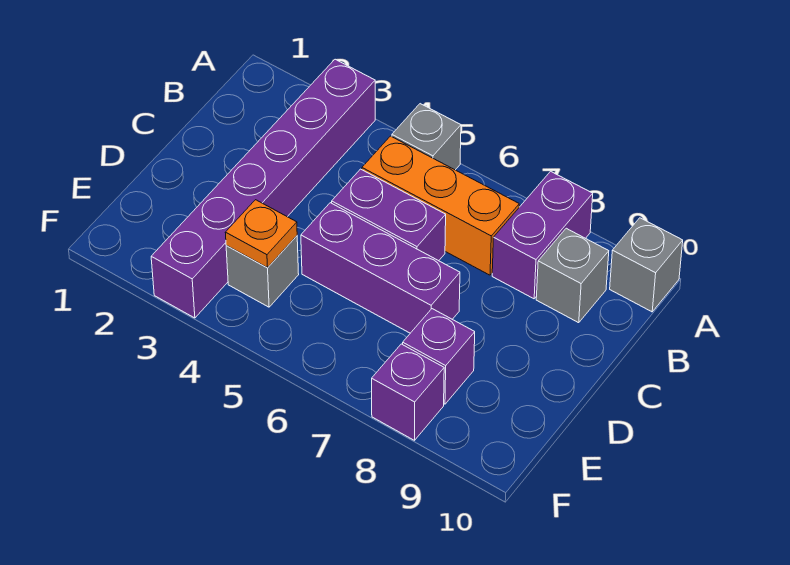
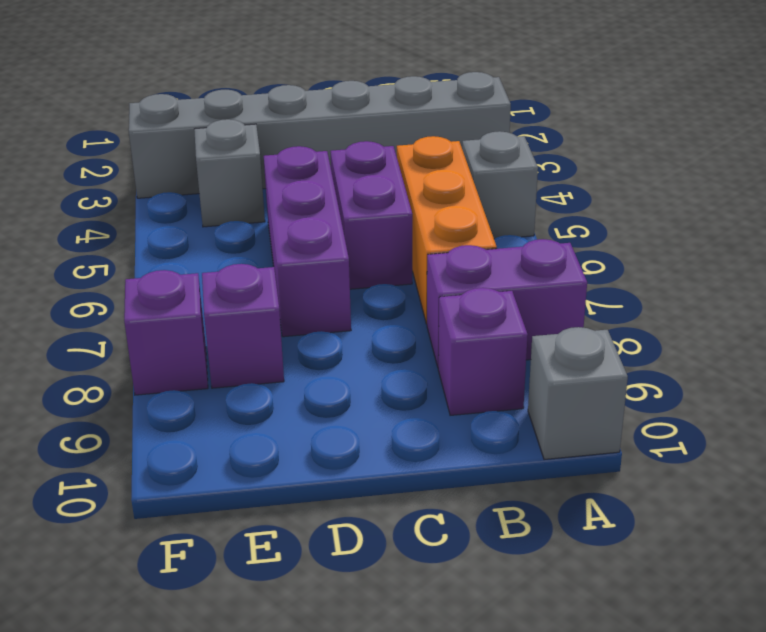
purple 1x6 brick [151,59,375,318] -> grey 1x6 brick [129,72,511,198]
grey 1x1 brick [536,228,609,323] -> purple 1x1 brick [438,288,528,415]
orange 1x1 plate [225,200,297,268] -> none

